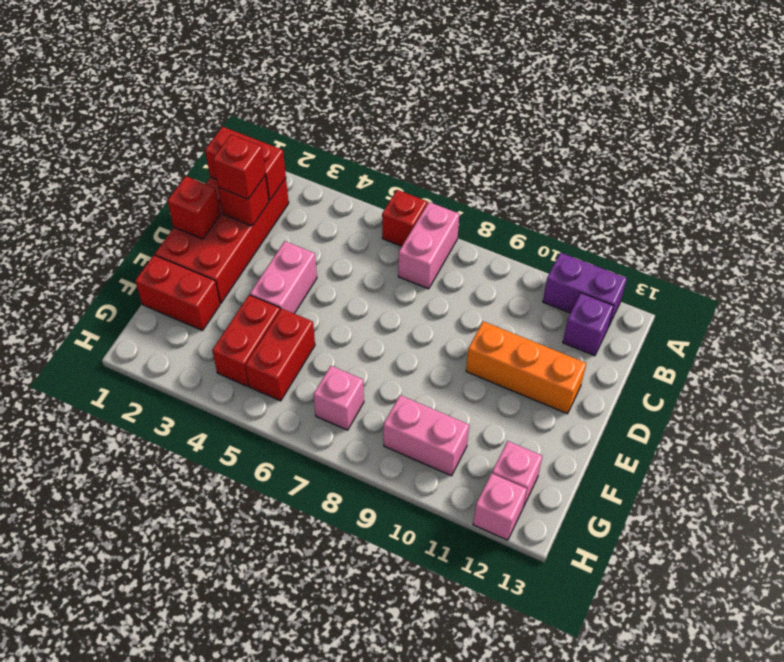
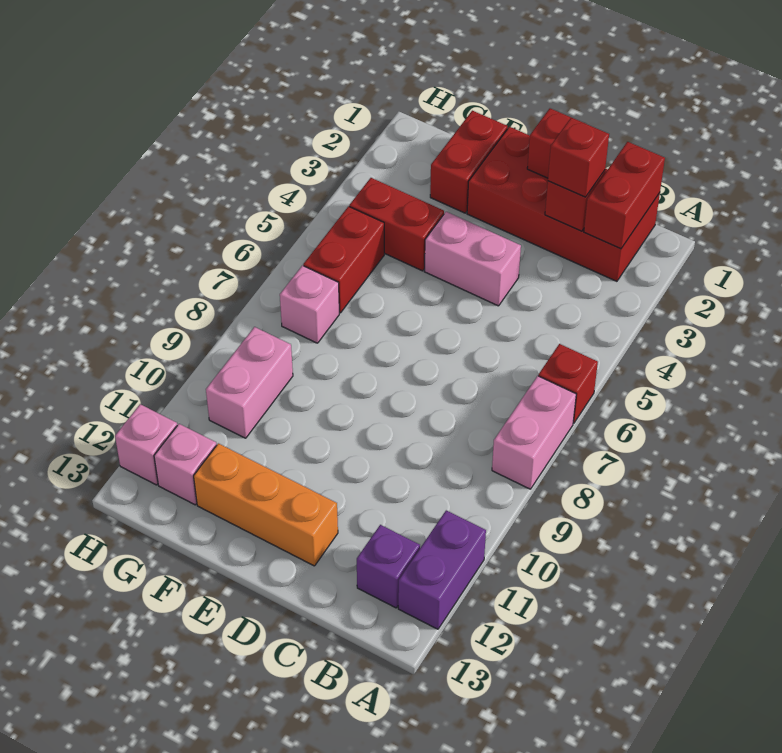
pink 1x2 brick [398,202,459,289] -> pink 1x2 brick turned to [492,376,576,489]
orange 1x3 brick [466,321,586,414] -> orange 1x3 brick turned to [194,443,338,566]
red 1x2 brick [246,309,315,401] -> red 1x2 brick turned to [303,206,384,313]

